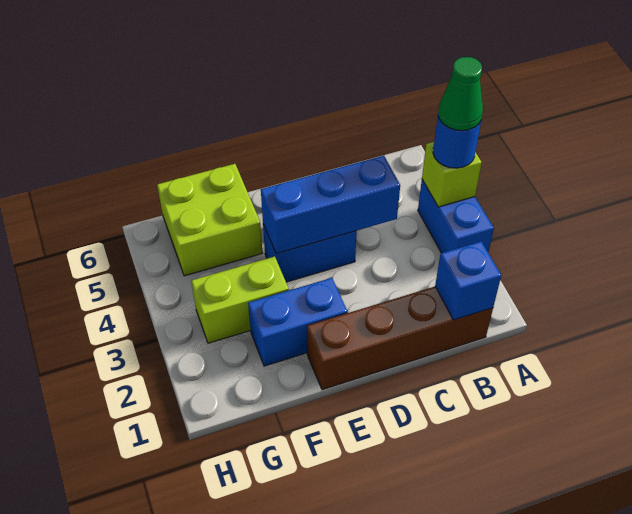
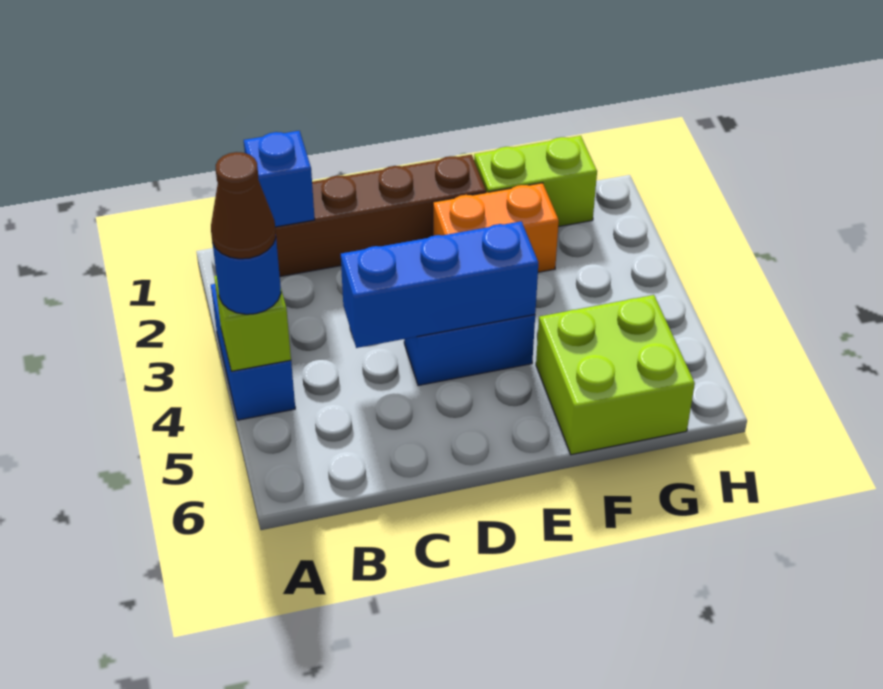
green 1x1 cone [438,57,483,131] -> brown 1x1 cone [211,152,276,259]
blue 1x2 brick [248,278,347,366] -> orange 1x2 brick [433,183,559,272]
lime 1x2 brick [191,256,289,343] -> lime 1x2 brick moved to [474,136,597,227]

